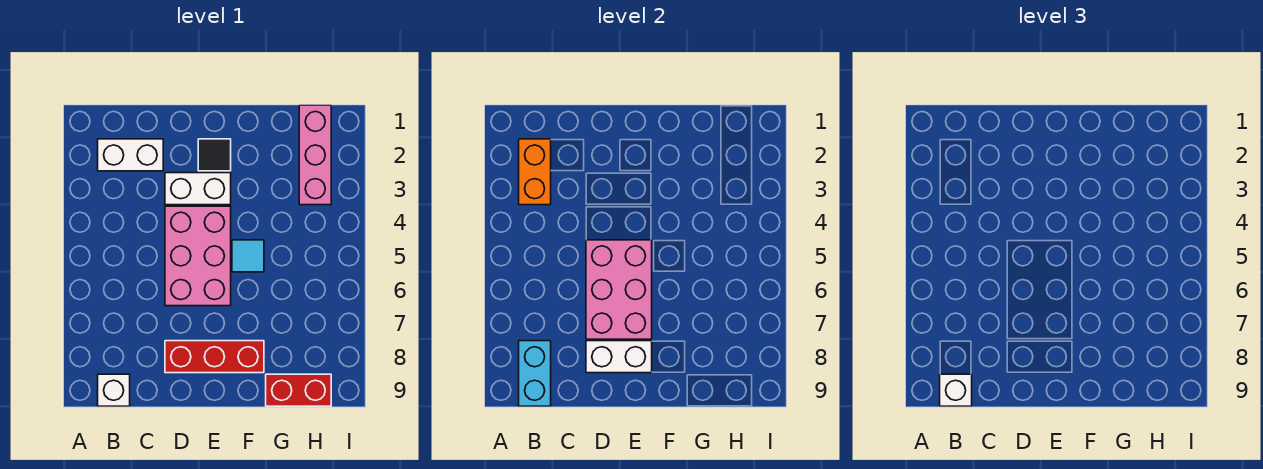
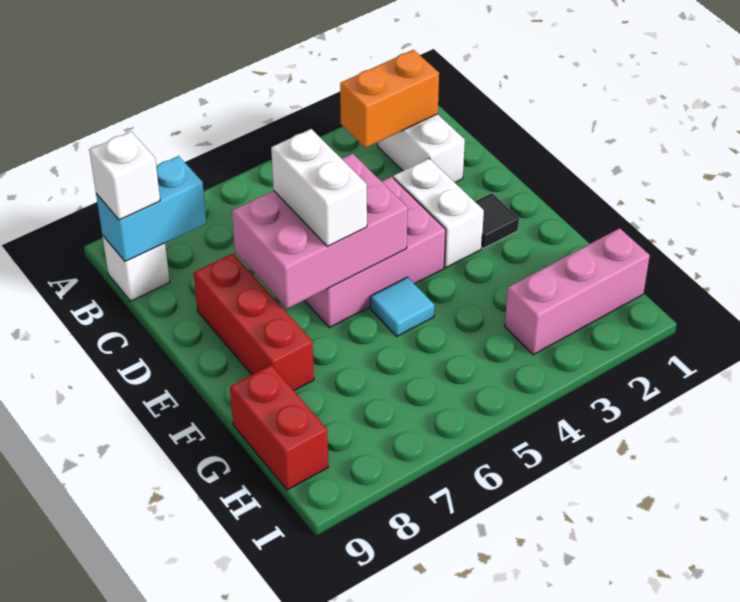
white 1x2 brick [586,341,652,373] -> white 1x2 brick moved to [271,129,367,247]

